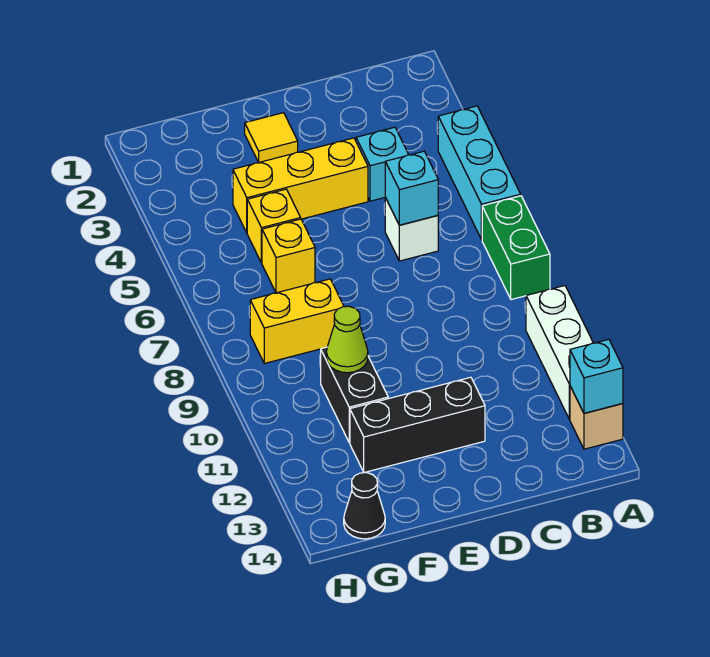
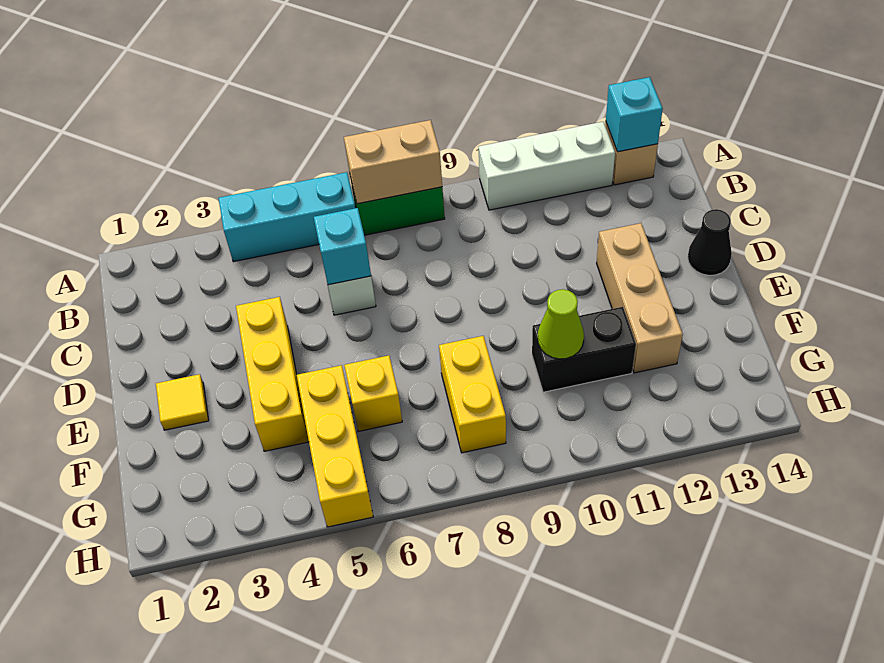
none -> tan 1x2 brick [344,120,442,204]
cyan 1x1 brick [356,127,409,201] -> none
black 1x3 brick [350,377,485,473] -> tan 1x3 brick [597,223,683,373]
yellow 1x1 brick [247,189,301,263] -> yellow 1x3 brick [297,365,373,527]
black 1x1 cone [344,473,385,539] -> black 1x1 cone moved to [688,209,732,275]

